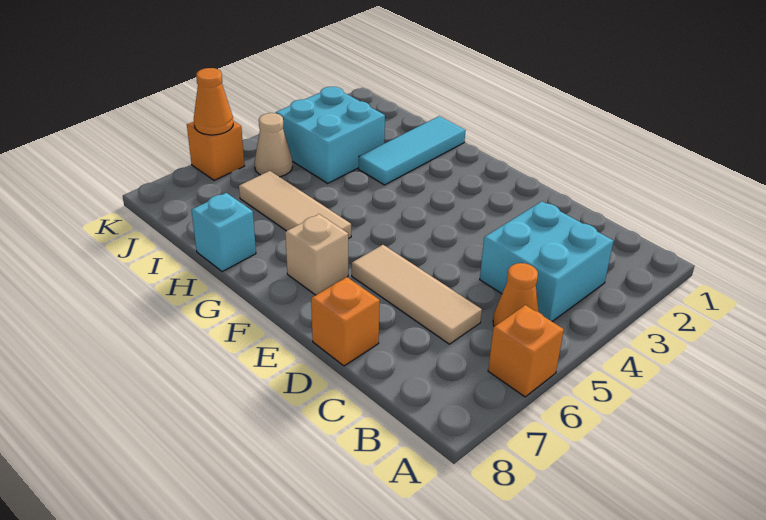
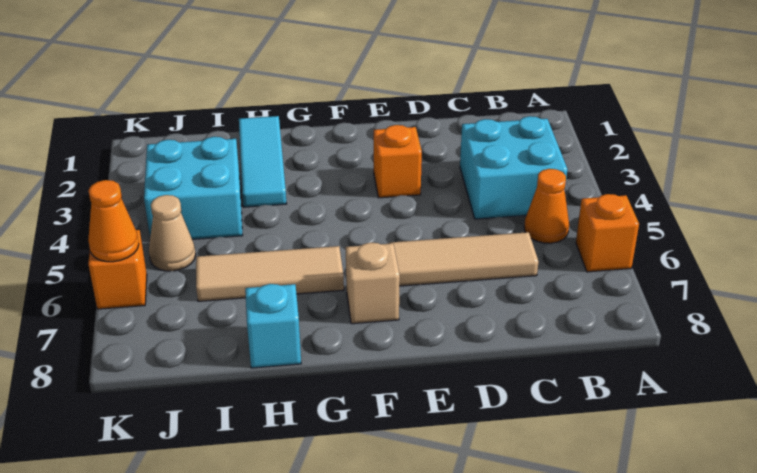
orange 1x1 brick [311,277,380,366] -> orange 1x1 brick moved to [374,125,422,198]

